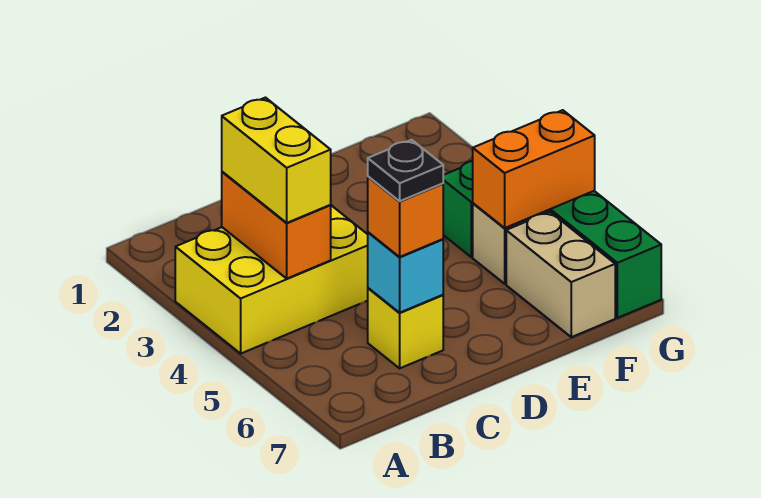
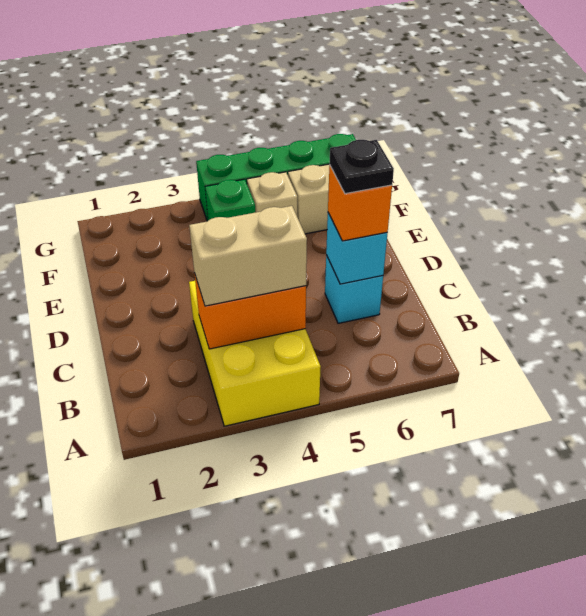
yellow 1x2 brick [222,98,331,223] -> tan 1x2 brick [189,206,307,306]
yellow 1x1 brick [368,288,443,368] -> cyan 1x1 brick [325,255,383,323]
orange 1x2 brick [473,110,595,228] -> none

